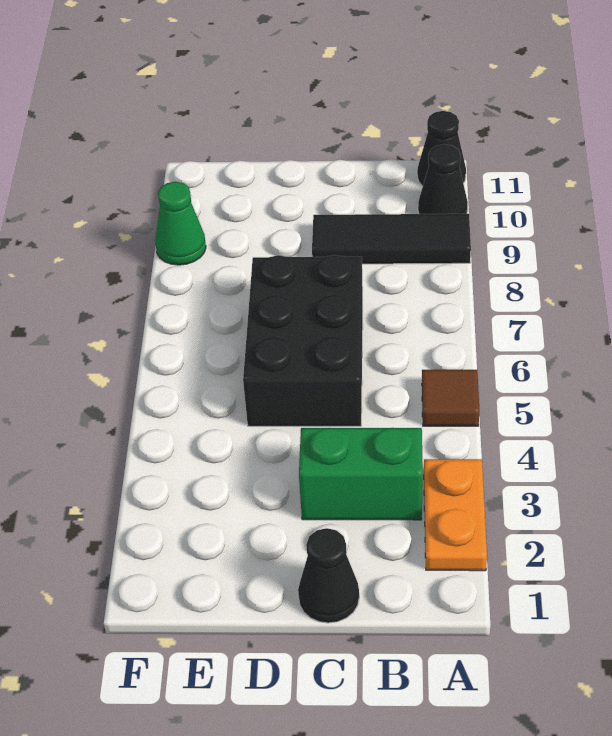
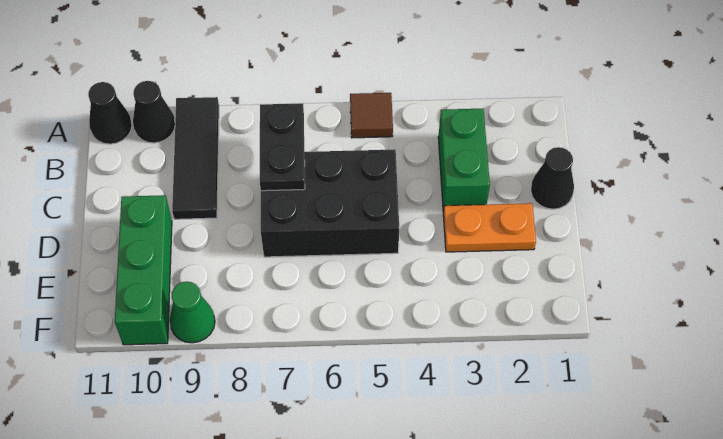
orange 1x2 plate [424,459,487,571] -> orange 1x2 plate moved to [443,203,536,252]
none -> black 1x2 plate [260,103,305,191]
none -> green 1x3 brick [115,195,172,345]

